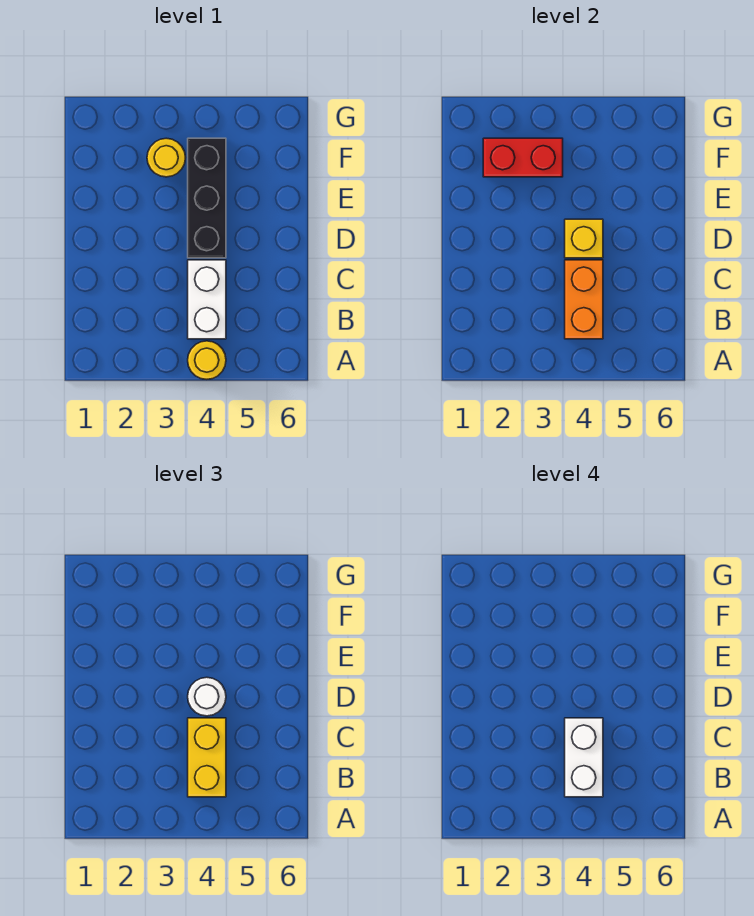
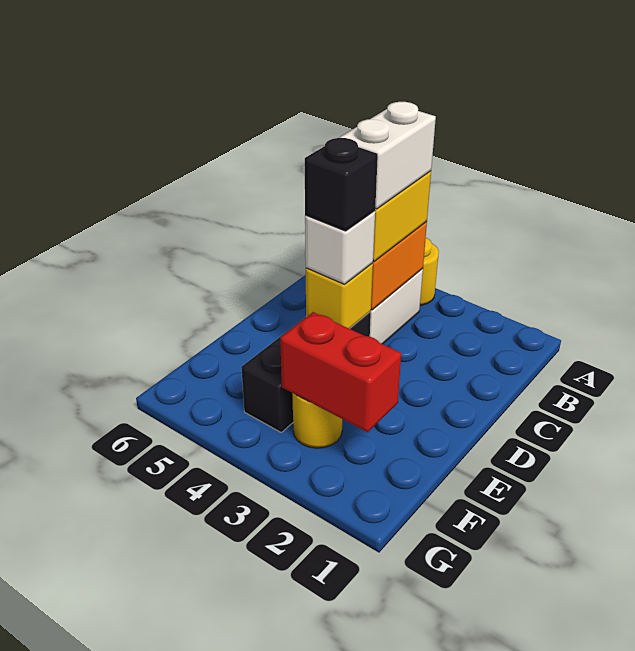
white 1x1 round brick [188,677,226,716] -> white 1x1 brick [305,211,375,284]
none -> black 1x1 brick [305,138,378,231]

